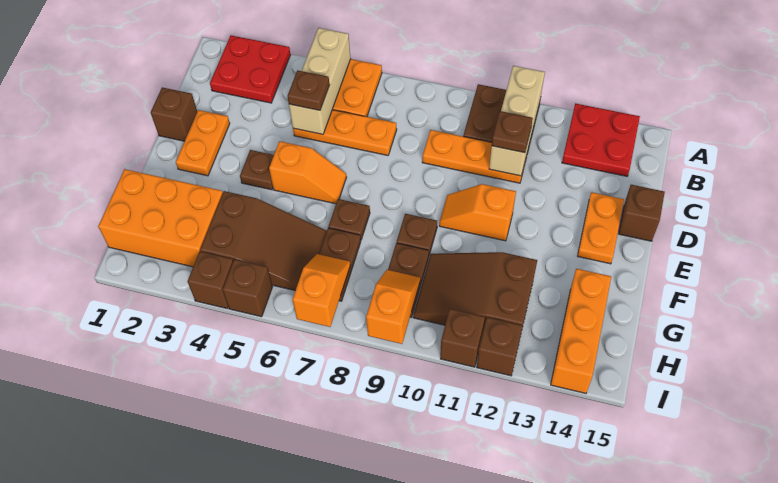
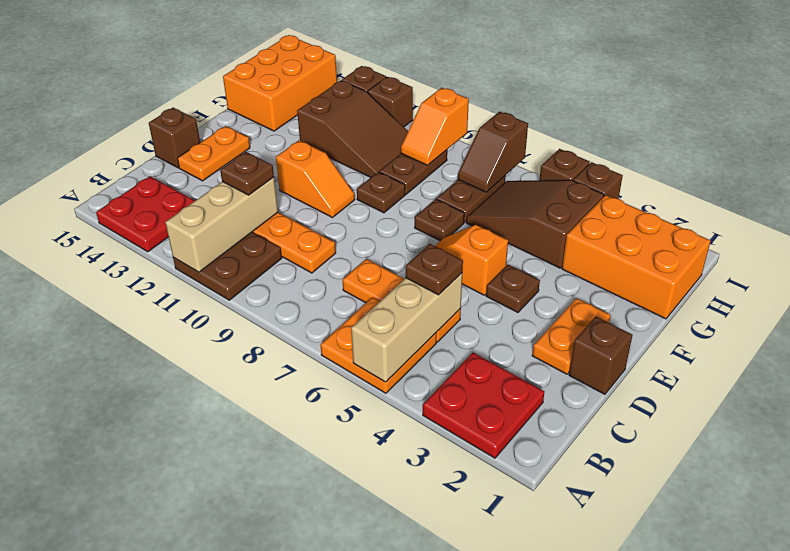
orange 1x3 brick [551,269,611,393] -> orange 2x3 brick [223,35,337,131]
orange 1x2 slope [293,254,350,327] -> brown 1x2 slope [458,112,528,192]

